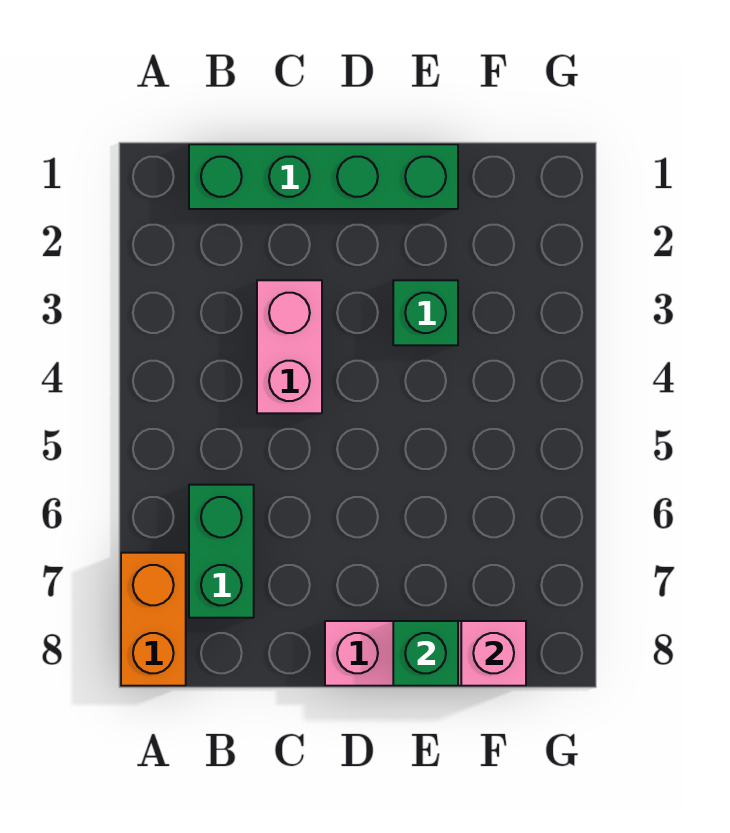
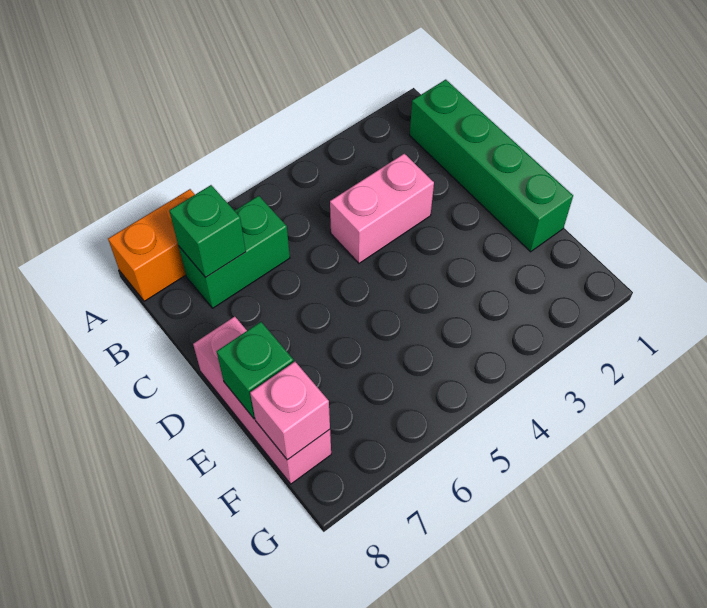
green 1x1 brick [393,280,458,345] -> green 1x1 brick moved to [169,185,246,277]

